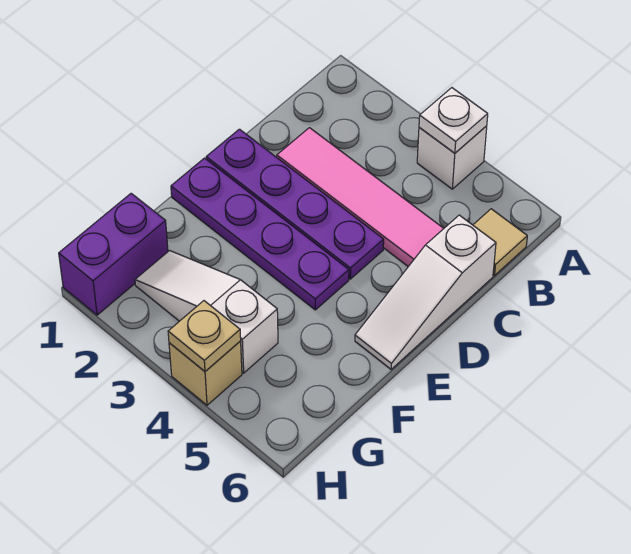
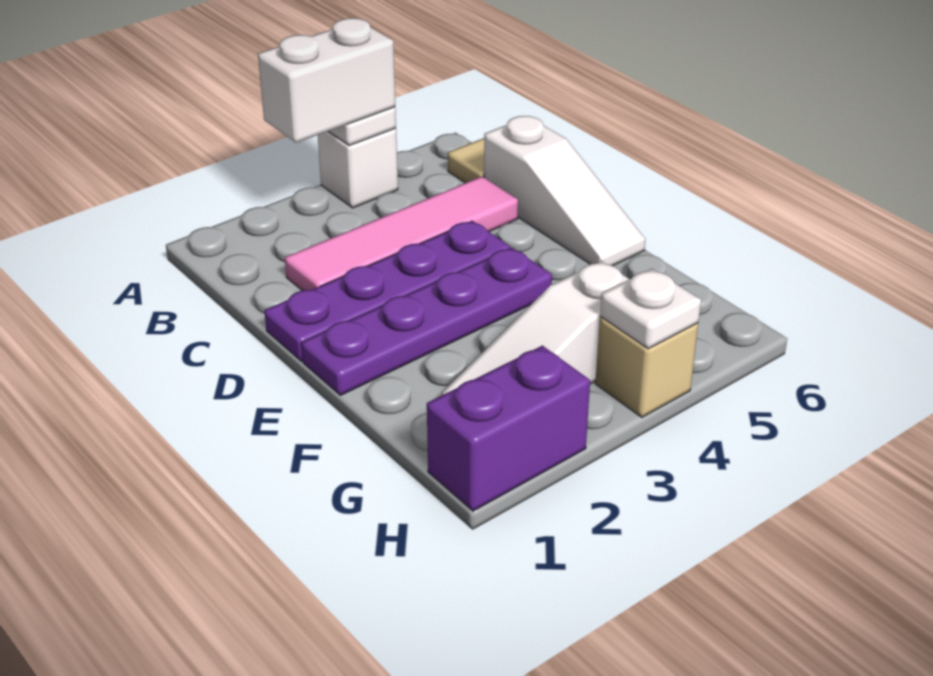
none -> white 1x2 brick [258,18,395,143]
purple 1x2 brick [59,193,168,315] -> purple 1x2 brick turned to [427,346,590,511]
tan 1x1 plate [168,301,241,371] -> white 1x1 plate [600,269,701,349]

